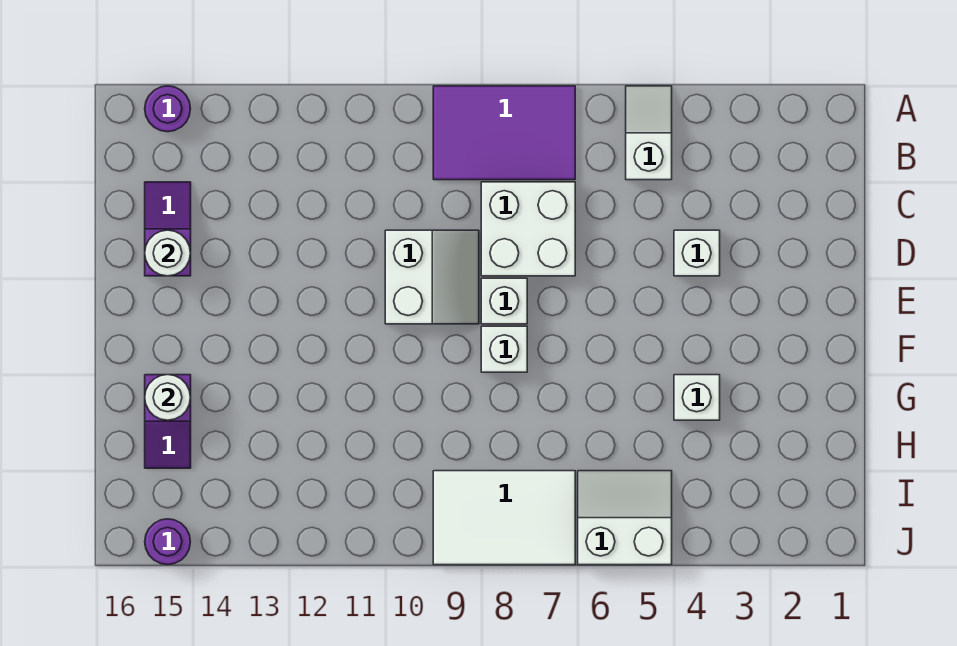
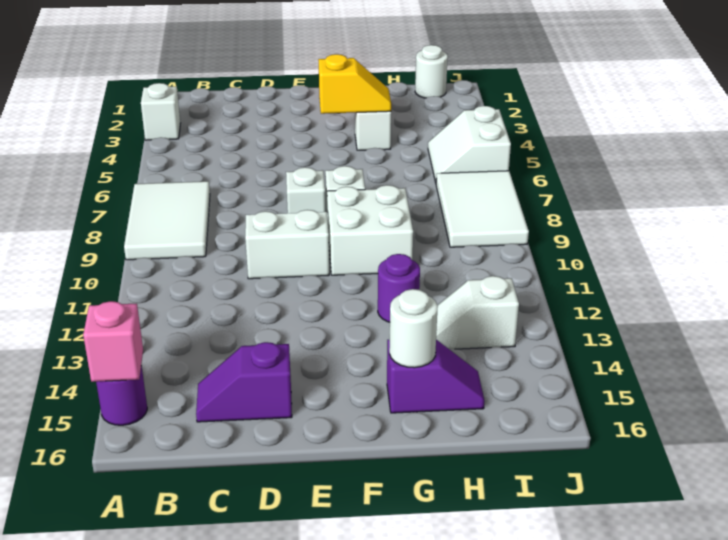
white 1x2 slope [626,86,672,180] -> white 1x2 slope moved to [436,276,519,349]
purple 2x3 tile [433,86,575,180] -> white 2x3 tile [124,181,210,260]
none -> pink 1x1 brick [83,301,143,382]
white 2x2 brick [481,182,575,276] -> white 2x2 brick moved to [327,185,413,275]
white 1x1 brick [674,230,720,276] -> white 1x1 brick moved to [141,83,180,140]
white 1x1 round brick [145,230,191,276] -> white 1x1 round brick moved to [415,45,448,98]
none -> yellow 1x2 slope [318,54,391,114]
purple 1x1 round brick [145,519,190,565] -> purple 1x1 round brick moved to [378,254,420,322]

